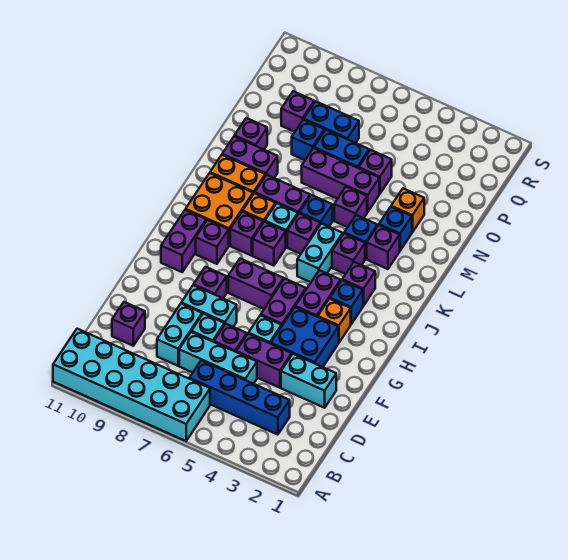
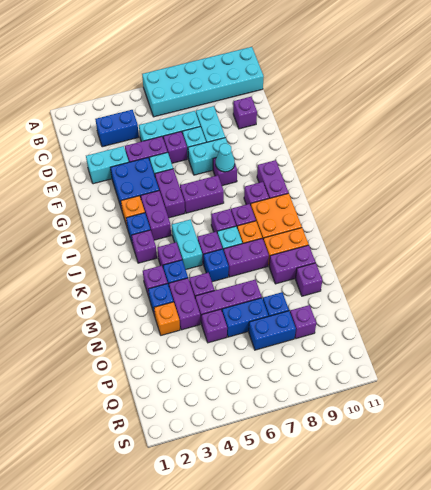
blue 1x4 brick [189,360,290,435] -> blue 1x2 brick [95,110,139,147]
none -> cyan 1x1 cone [216,143,235,172]
none -> purple 1x2 brick [169,278,200,330]

